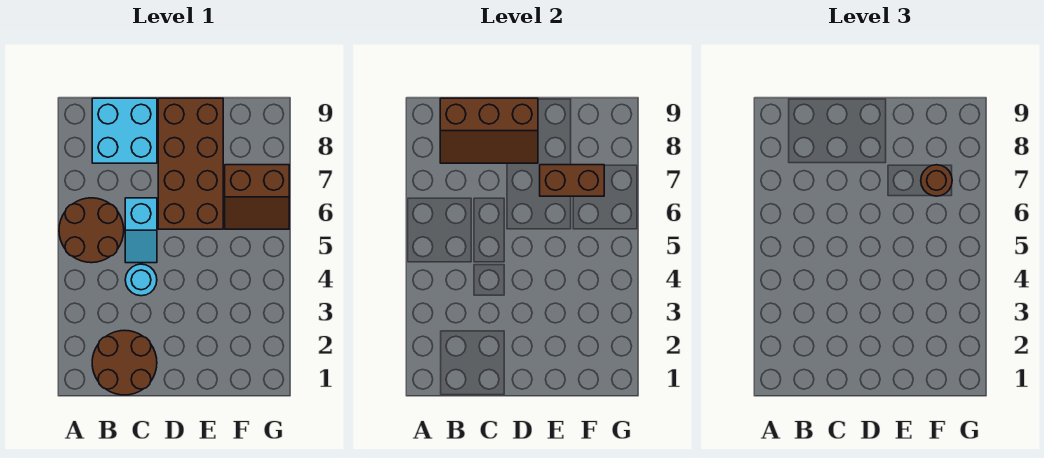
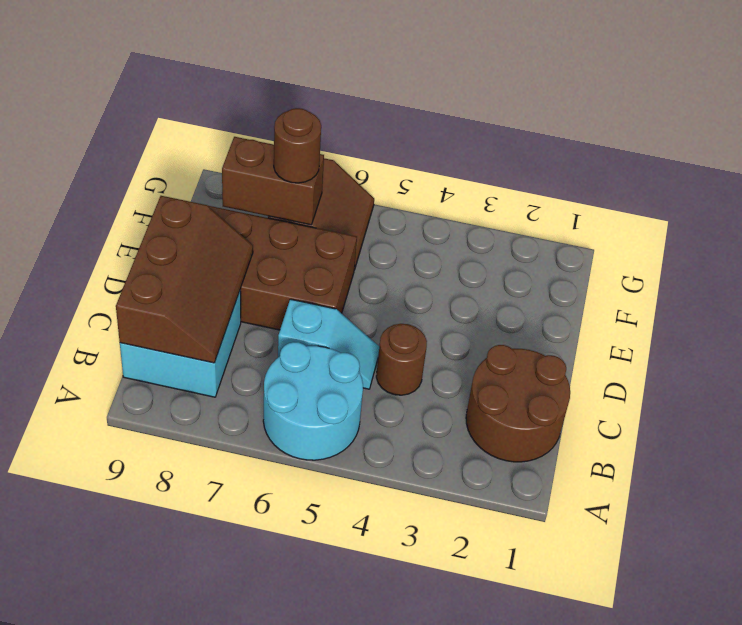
brown 2x2 round brick [59,198,124,263] -> cyan 2x2 round brick [263,342,363,460]
cyan 1x1 round brick [125,264,157,296] -> brown 1x1 round brick [376,324,427,395]
brown 1x2 brick [540,165,604,196] -> brown 1x2 brick turned to [222,137,324,225]

